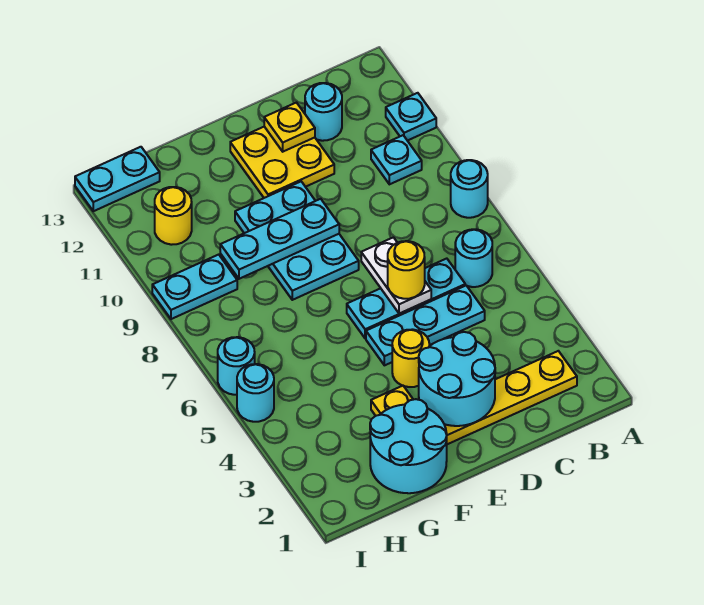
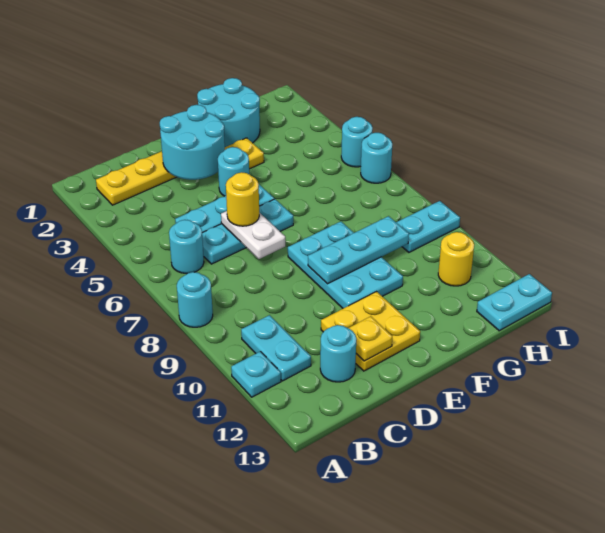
cyan 1x1 plate [371,135,422,184] -> cyan 1x2 plate [241,315,311,381]
yellow 1x1 round brick [392,329,429,387] -> cyan 1x1 round brick [218,147,249,196]

